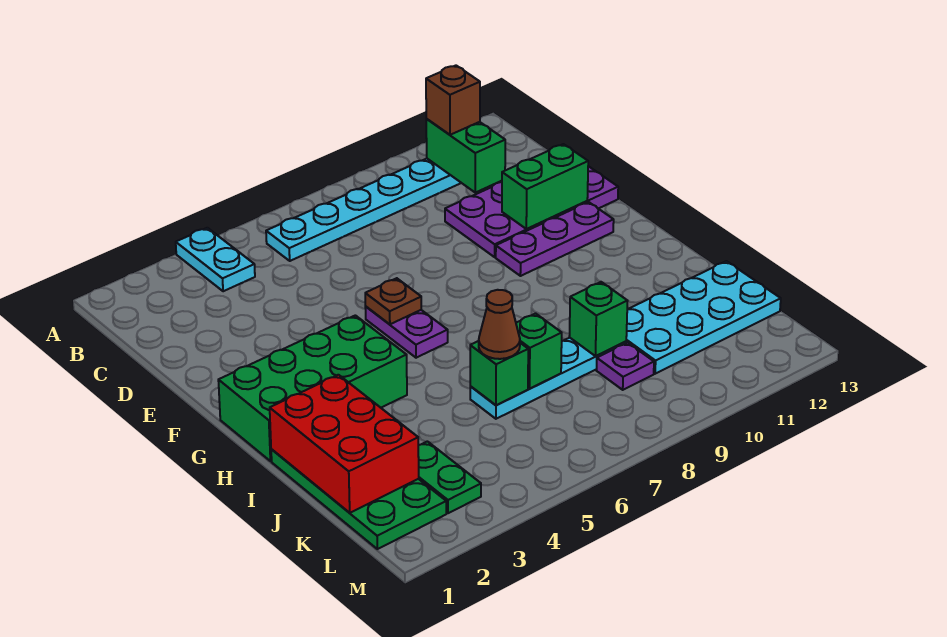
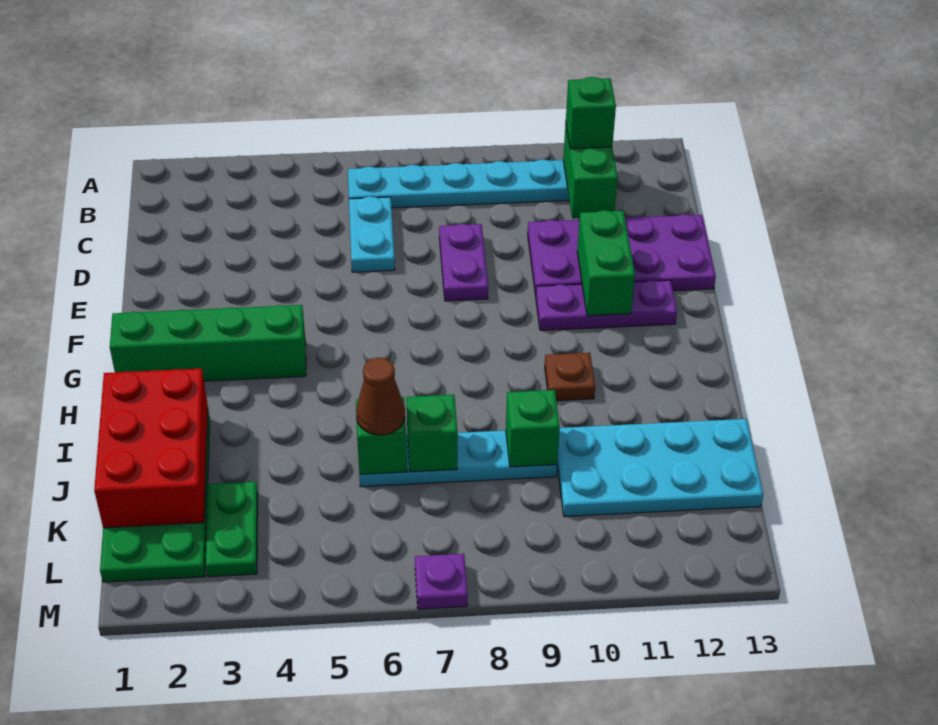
cyan 1x2 plate [176,228,255,291] -> cyan 1x2 plate moved to [349,197,395,272]
brown 1x1 brick [426,66,480,135] -> green 1x1 brick [566,77,616,149]
green 1x2 brick [502,144,588,229] -> green 1x2 brick turned to [577,210,635,316]
purple 1x2 plate [365,307,448,358] -> purple 1x2 plate moved to [439,224,488,301]
brown 1x1 plate [365,278,421,324] -> brown 1x1 plate moved to [545,353,595,401]
green 2x4 brick [218,315,407,461] -> green 1x4 brick [110,305,306,381]
purple 1x1 plate [596,343,654,390] -> purple 1x1 plate moved to [415,554,468,609]

